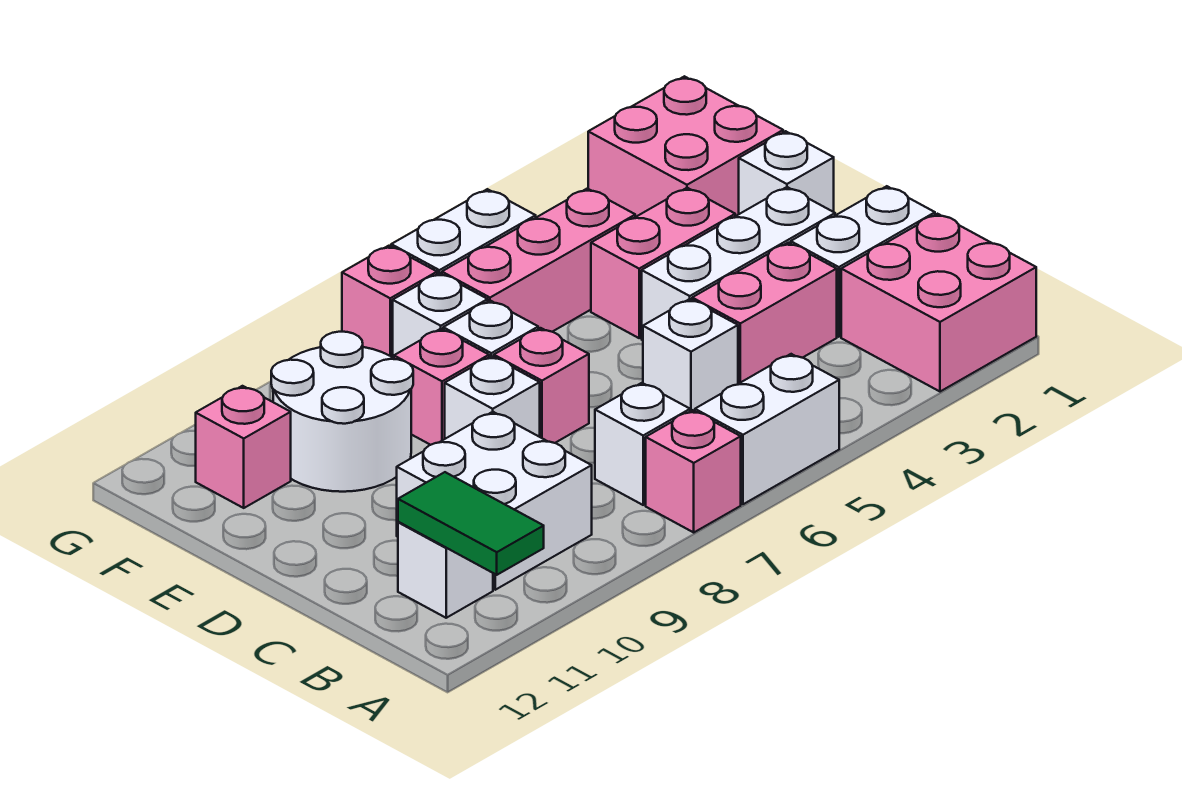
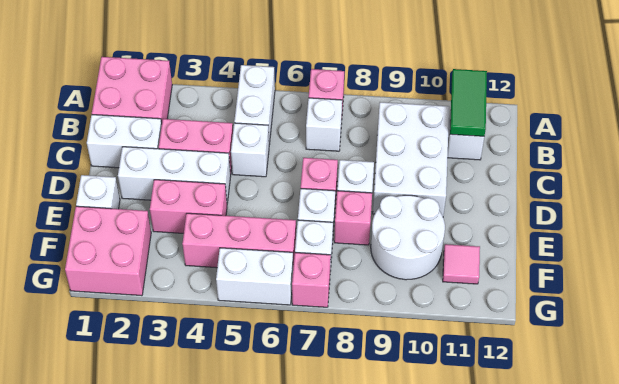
white 1x2 brick [695,354,839,504] -> white 1x2 brick turned to [234,65,275,145]
white 2x2 brick [397,412,592,590] -> white 2x3 brick [373,102,449,216]
pink 1x1 brick [196,386,291,508] -> pink 1x1 tile [443,244,480,284]

